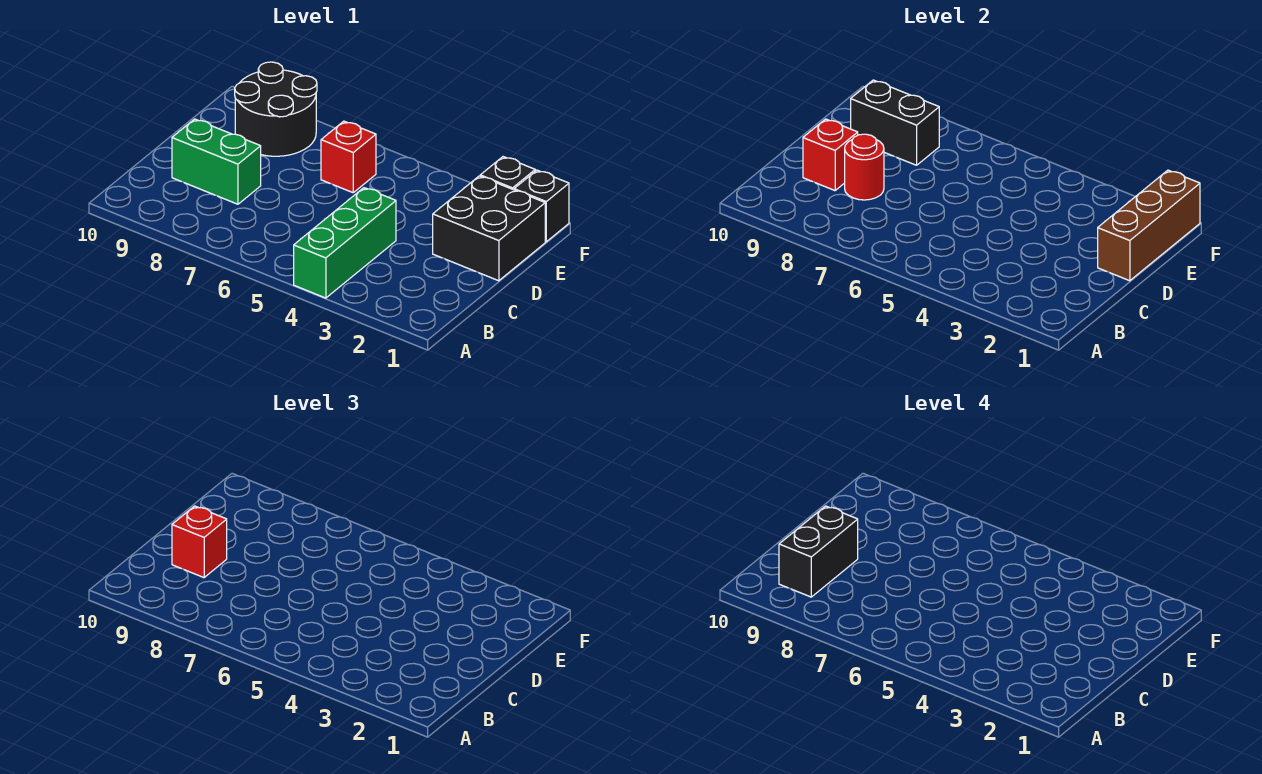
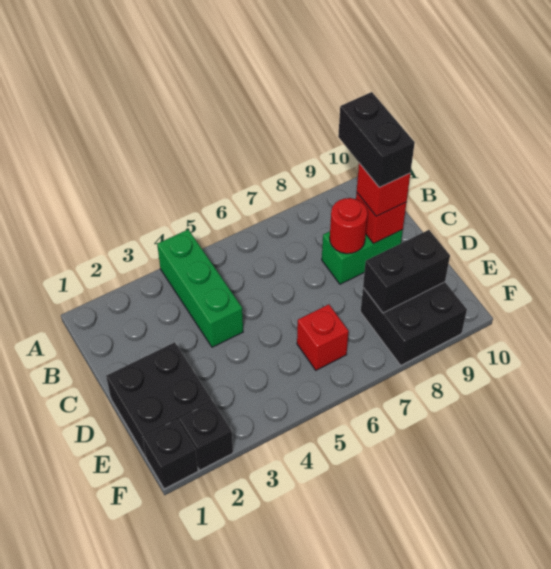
brown 1x3 brick [1098,170,1200,281] -> none
black 2x2 round brick [235,62,317,156] -> black 2x2 brick [361,282,467,365]

